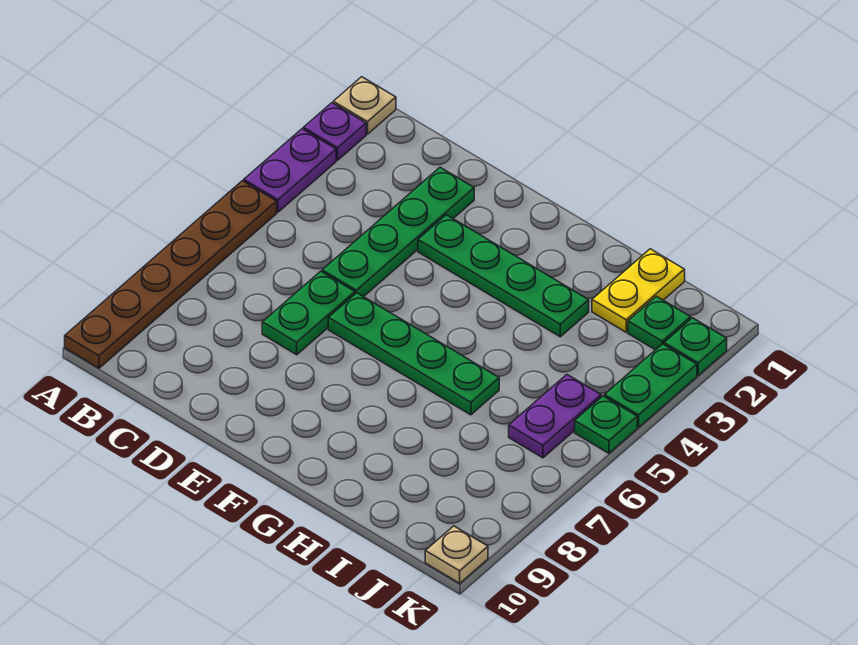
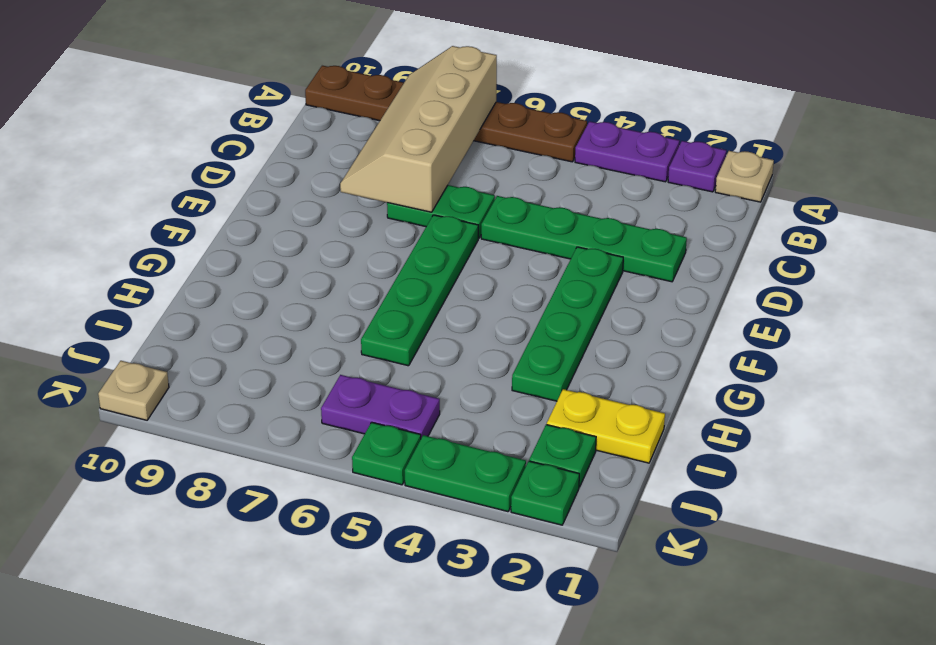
none -> tan 2x4 slope [340,46,497,212]

